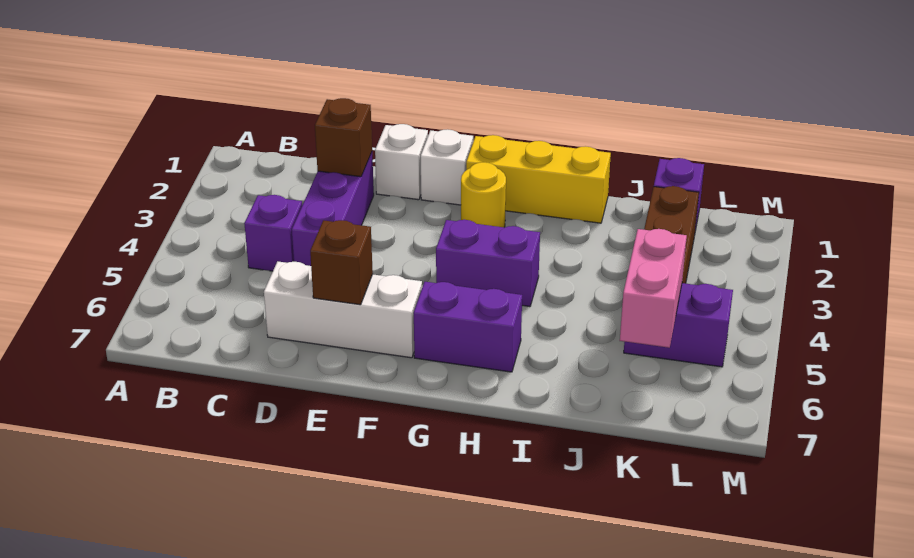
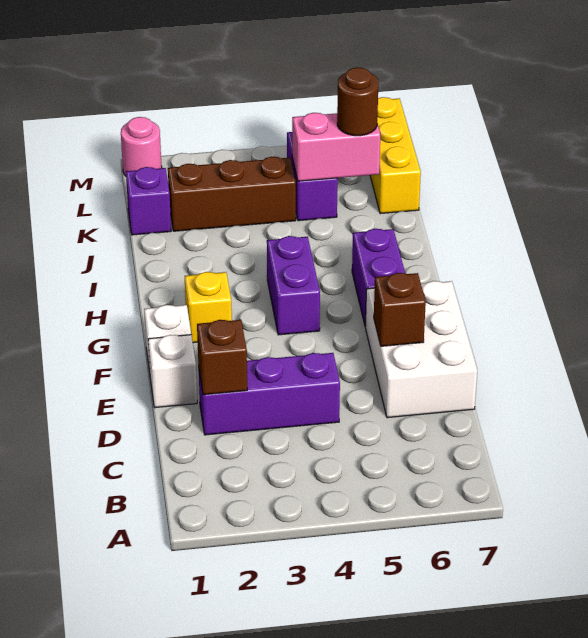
purple 1x1 brick [244,195,302,271] -> none
white 1x3 brick [264,261,422,358] -> white 2x3 brick [365,281,477,418]
yellow 1x3 brick [466,135,611,223] -> yellow 1x3 brick moved to [370,97,421,214]
yellow 1x1 round brick [461,162,506,227] -> yellow 1x1 brick [185,272,232,343]
none -> brown 1x1 round brick [337,67,378,136]
none -> pink 1x1 round brick [121,117,162,176]

